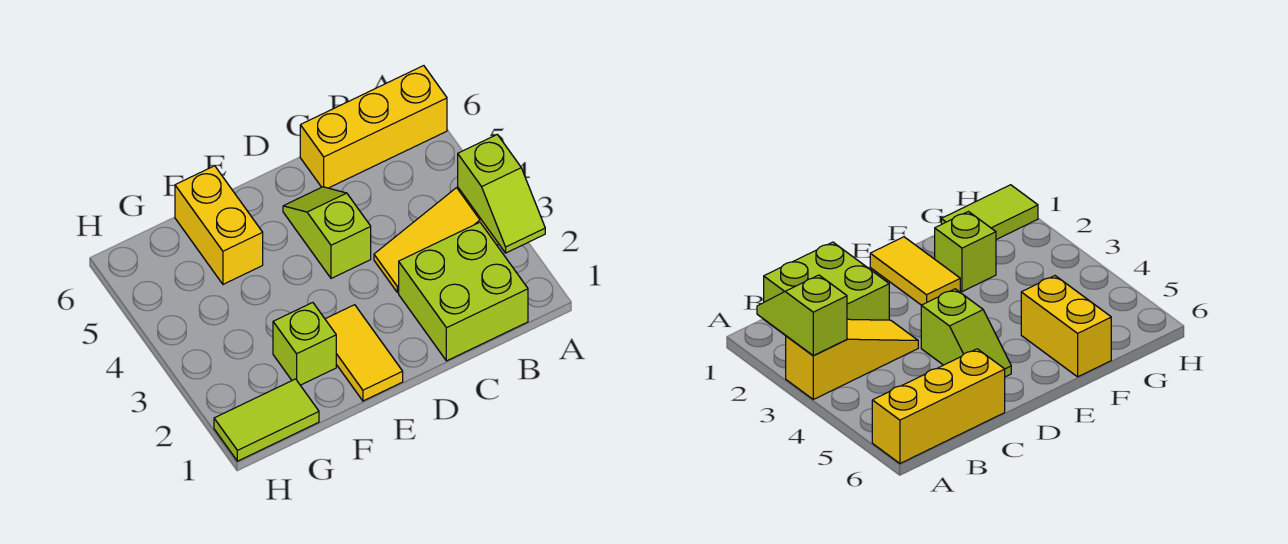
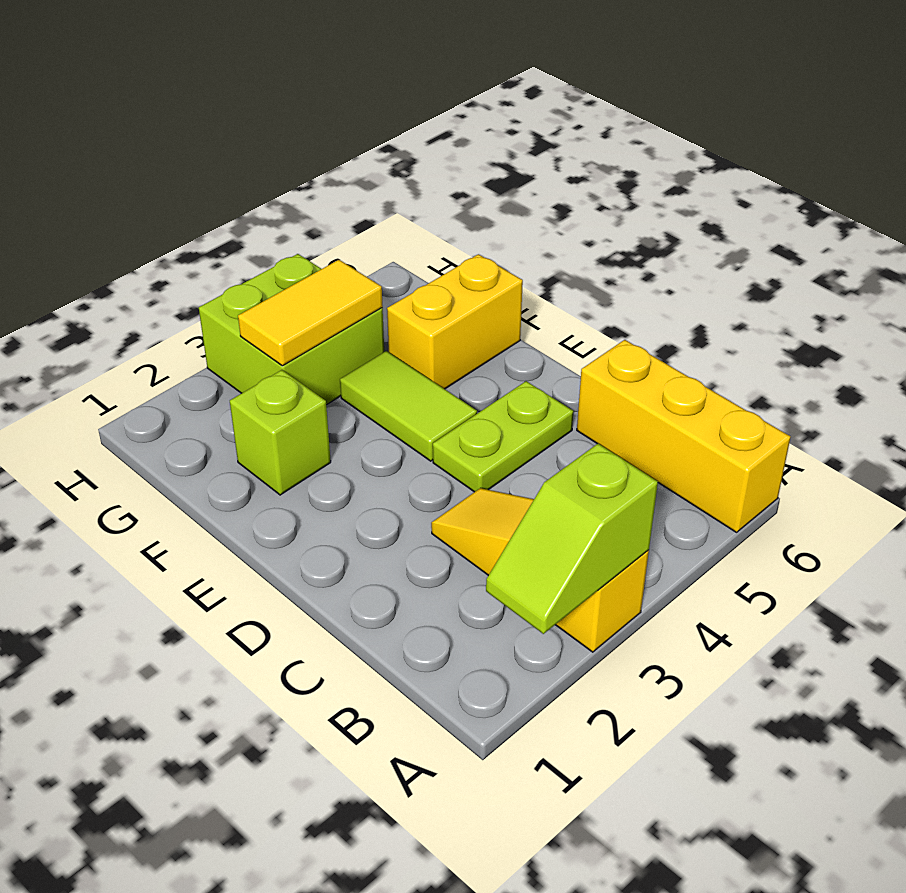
lime 2x2 brick [399,222,528,361] -> lime 2x2 brick moved to [199,254,384,405]
lime 1x2 slope [283,187,371,278] -> lime 1x2 plate [433,381,574,492]
yellow 1x2 tile [325,305,403,401] -> yellow 1x2 tile moved to [238,260,383,366]
lime 1x2 tile [214,379,319,461] -> lime 1x2 tile moved to [340,351,477,461]

